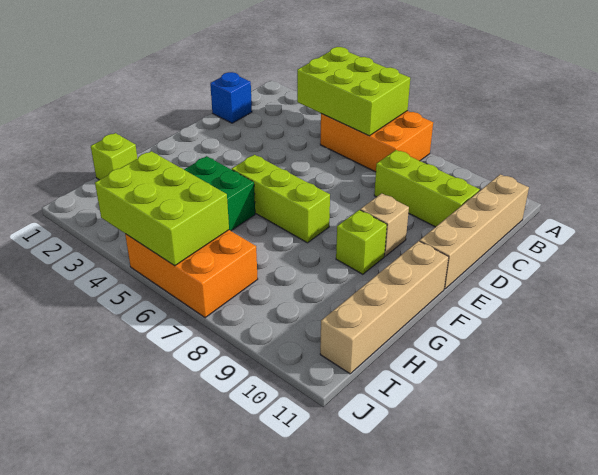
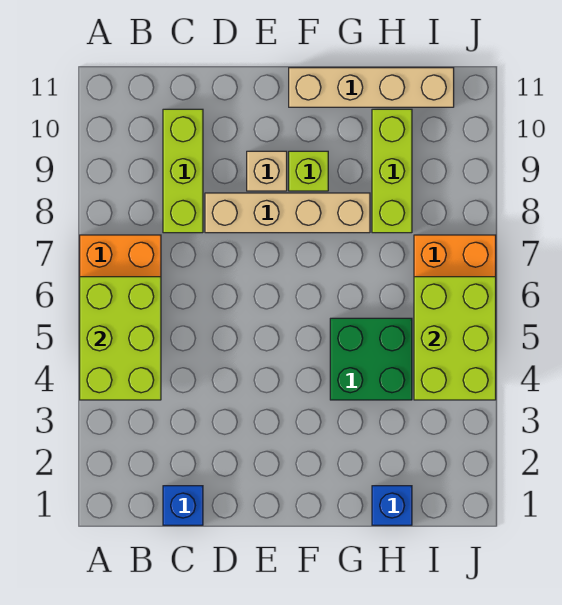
tan 1x4 brick [420,174,529,289] -> tan 1x4 brick moved to [205,193,370,233]
lime 1x3 brick [232,155,330,243] -> lime 1x3 brick moved to [372,109,412,233]
lime 1x1 brick [91,133,137,180] -> blue 1x1 brick [372,486,412,525]

